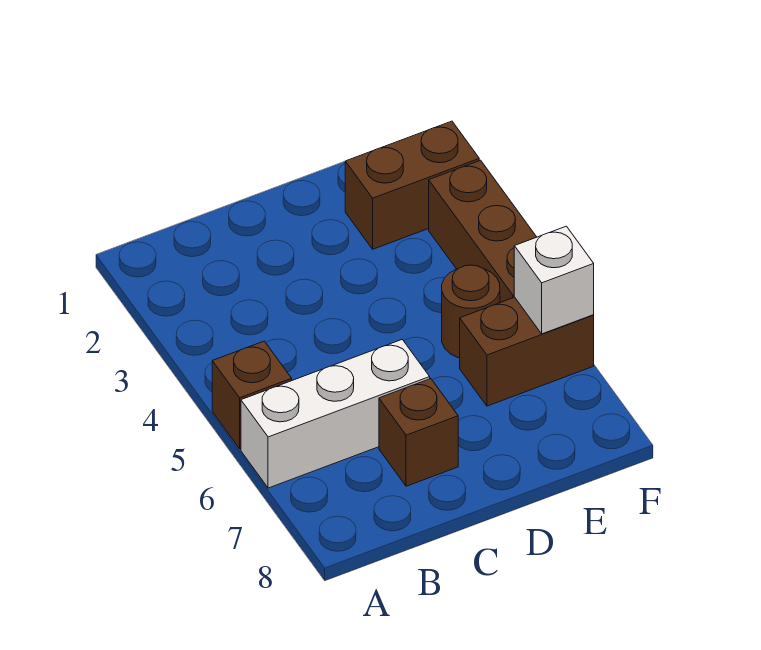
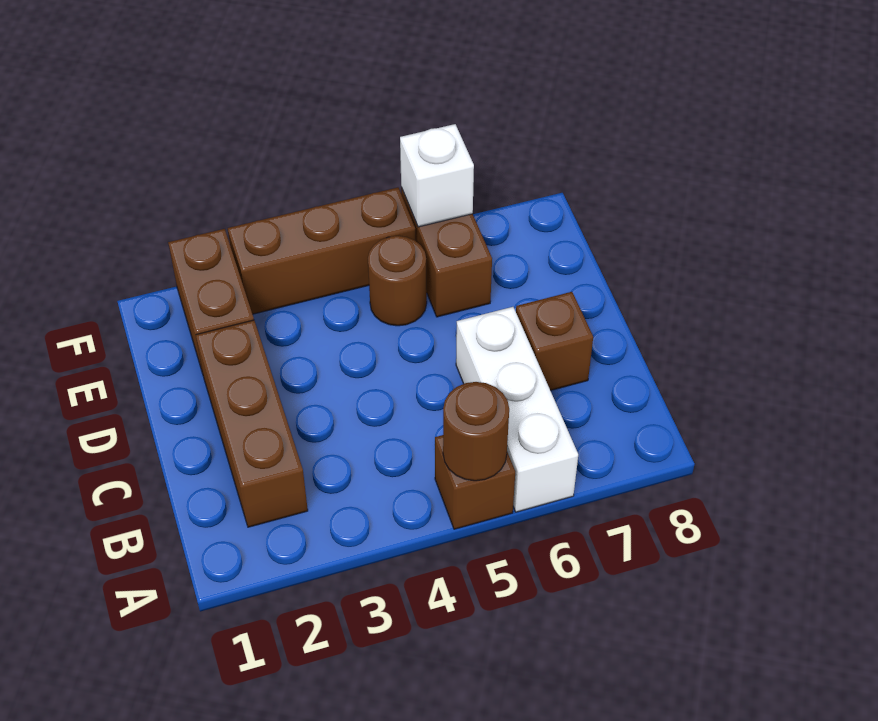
none -> brown 1x1 round brick [443,382,509,481]
none -> brown 1x3 brick [196,320,308,527]

